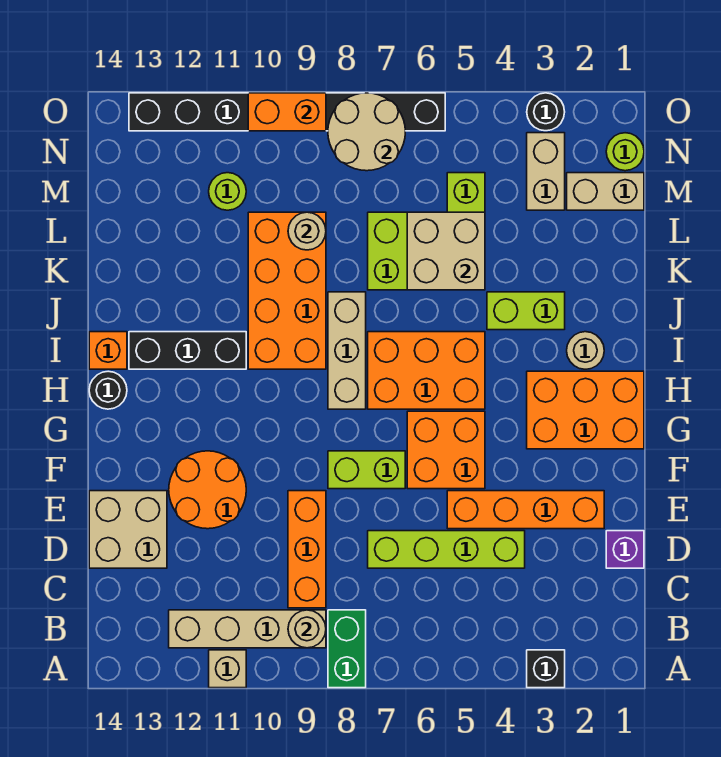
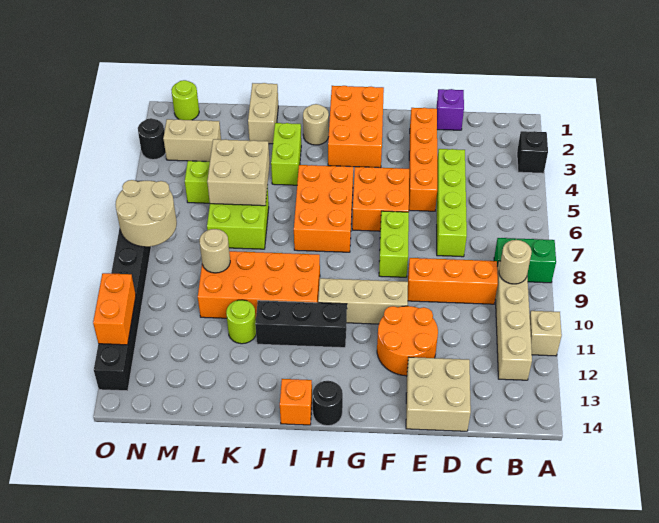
tan 1x3 brick [328,292,366,409] -> tan 1x3 brick moved to [318,278,408,324]
black 1x3 brick [129,332,246,369] -> black 1x3 brick turned to [255,300,347,348]
tan 1x2 brick [567,173,644,210] -> tan 1x2 brick moved to [248,83,278,144]
lime 1x1 round brick [209,173,246,210] -> lime 1x1 round brick moved to [226,300,256,344]
orange 1x2 brick [248,93,326,131] -> orange 1x2 brick moved to [93,273,136,345]

